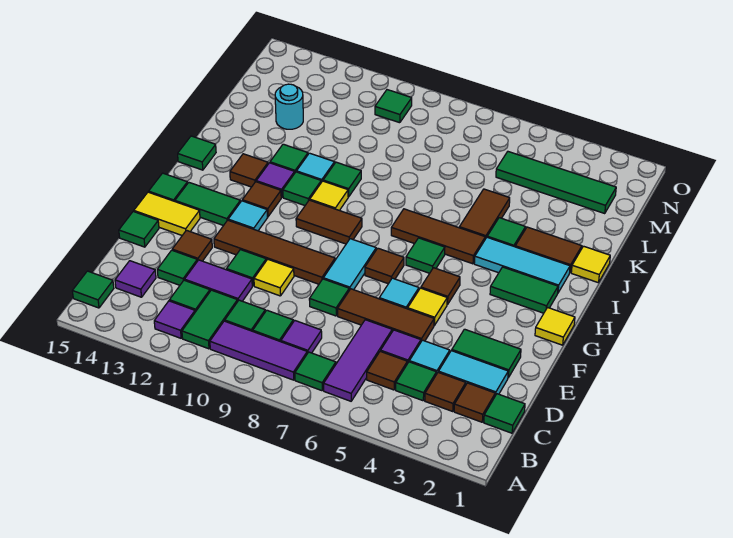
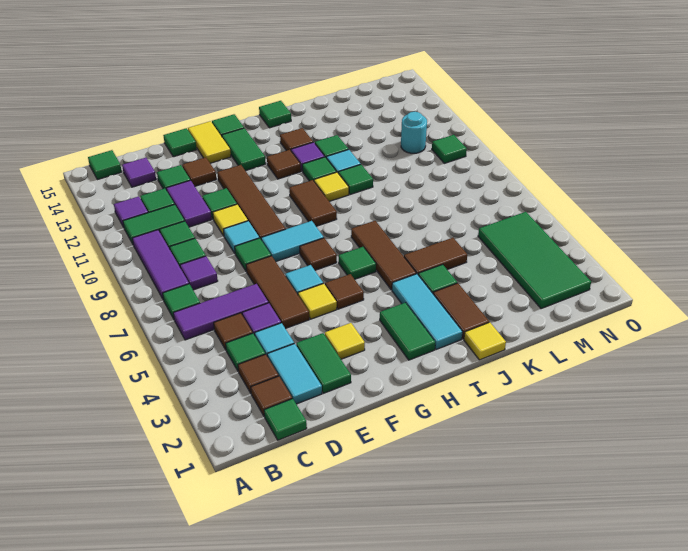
yellow 1x1 tile [535,308,575,345] -> yellow 1x1 tile moved to [325,323,365,359]
cyan 1x1 tile [228,201,268,231] -> cyan 1x1 tile moved to [224,221,259,253]
cyan 1x1 round brick [275,84,303,129] -> cyan 1x1 round brick moved to [401,112,427,153]
green 1x4 tile [496,152,616,213] -> green 2x4 tile [478,212,591,309]

